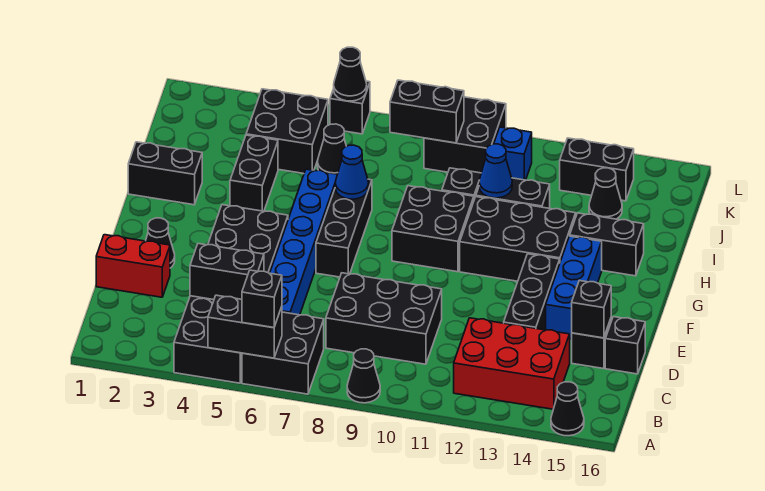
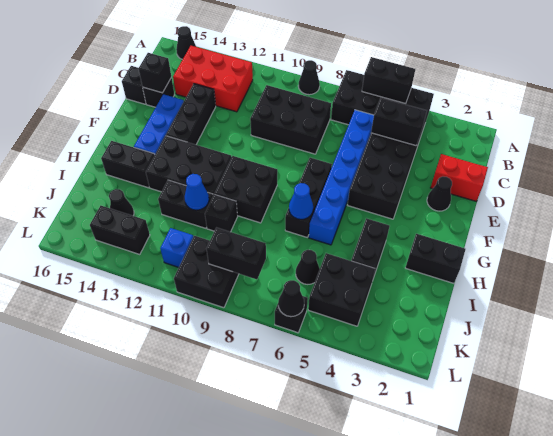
black 1x1 brick [242,270,282,328] -> none

